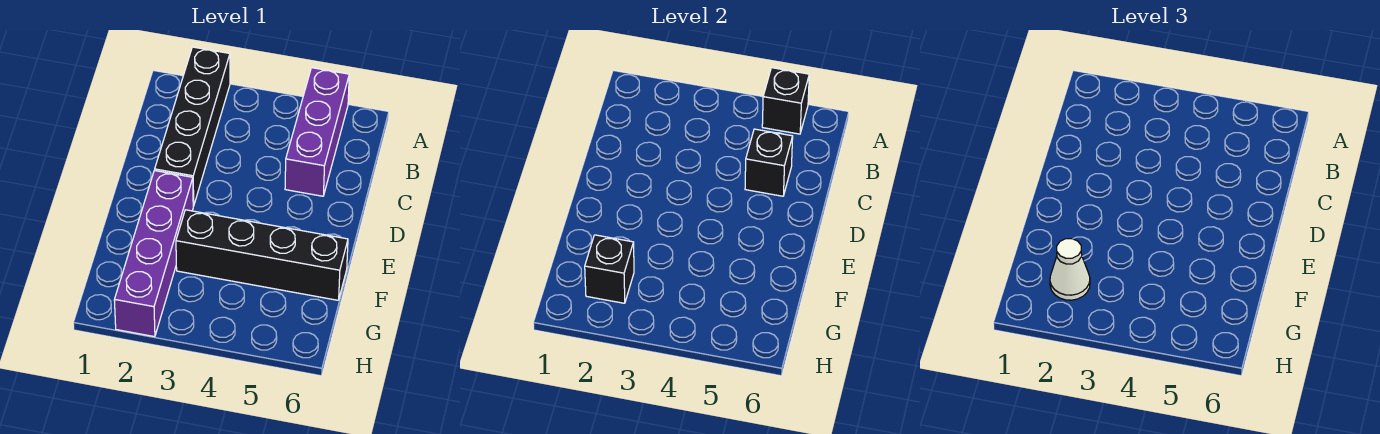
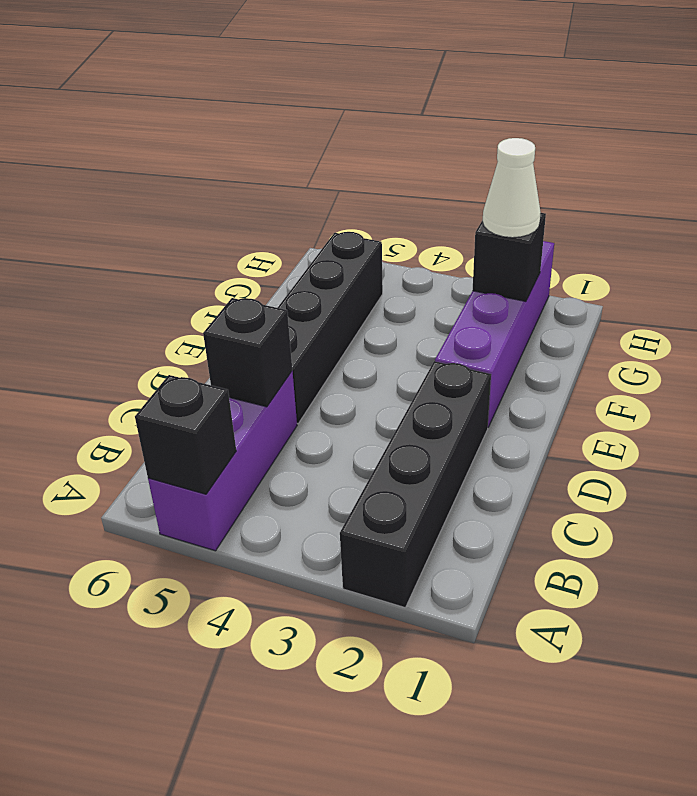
black 1x4 brick [176,210,348,300] -> black 1x4 brick turned to [278,232,383,424]

